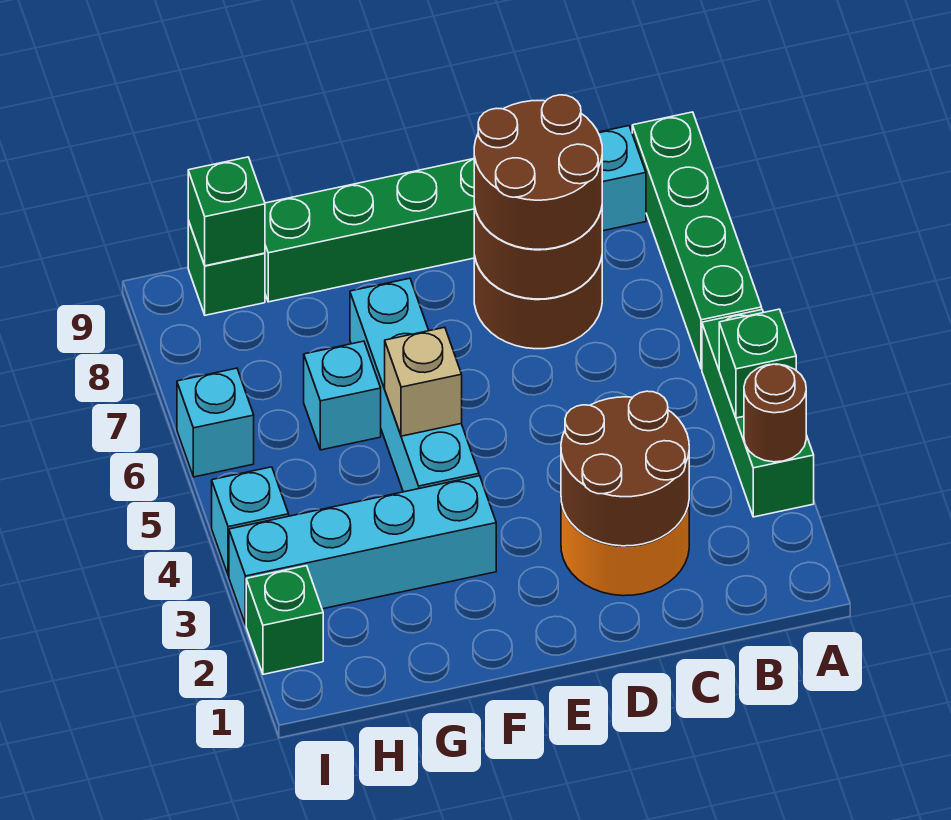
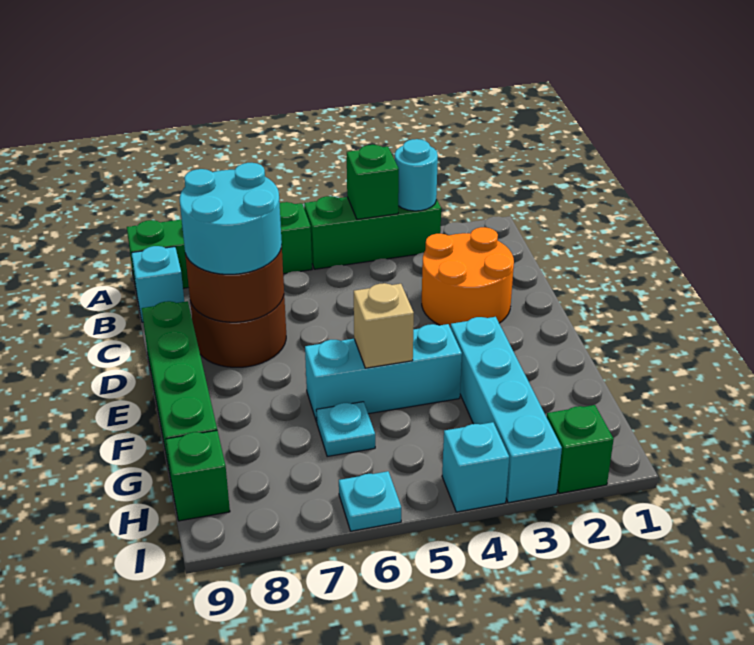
brown 1x1 round brick [744,364,806,462] -> cyan 1x1 round brick [395,139,438,211]
brown 2x2 round brick [561,391,689,546] -> none
brown 2x2 round brick [474,95,602,249] -> cyan 2x2 round brick [179,163,282,274]
cyan 1x4 brick [350,278,479,492] -> cyan 1x3 brick [305,324,462,422]
cyan 1x1 brick [304,341,381,450] -> cyan 1x1 plate [316,402,375,457]
green 1x1 brick [188,157,265,266] -> none
cyan 1x1 brick [177,368,254,477] -> cyan 1x1 plate [339,471,401,531]

